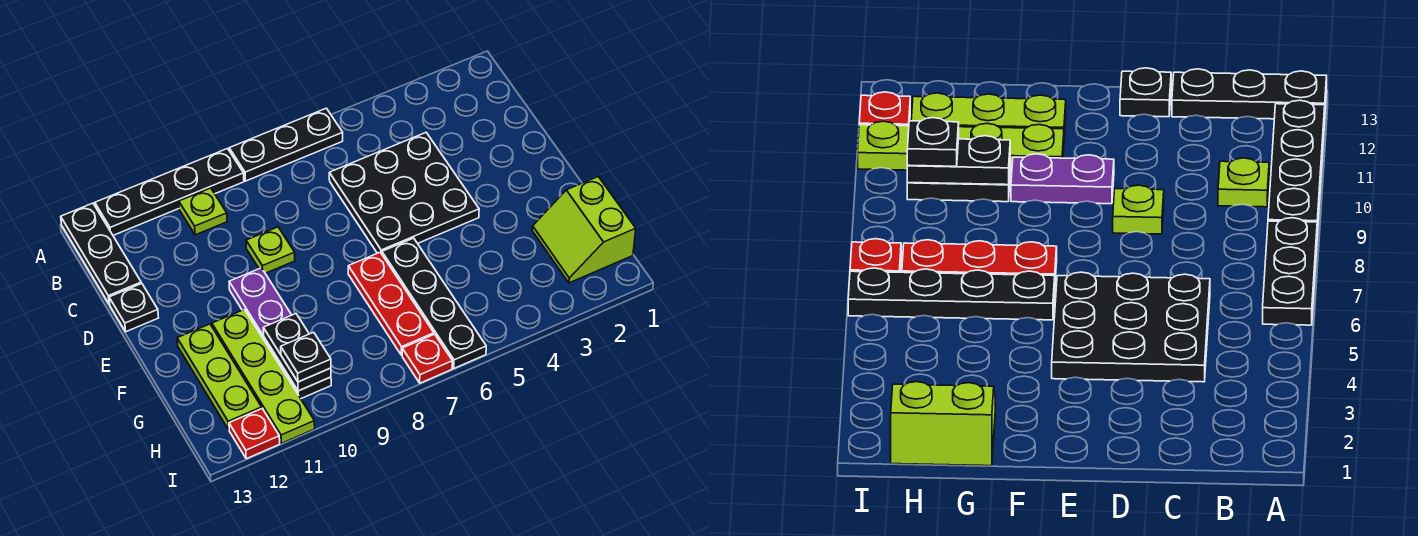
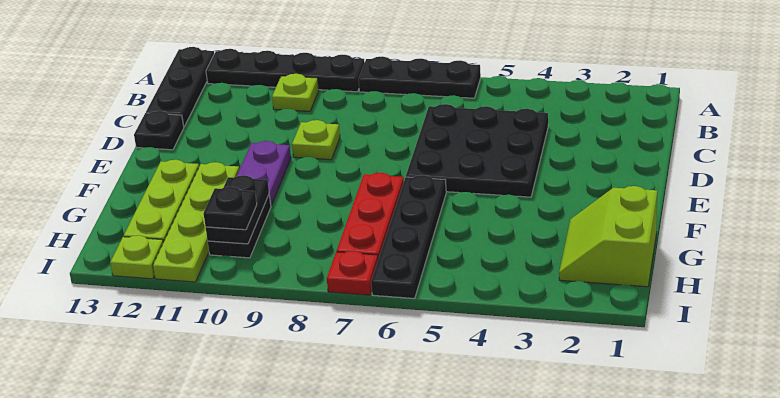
red 1x1 plate [229,409,280,459] -> lime 1x1 plate [110,235,163,279]

